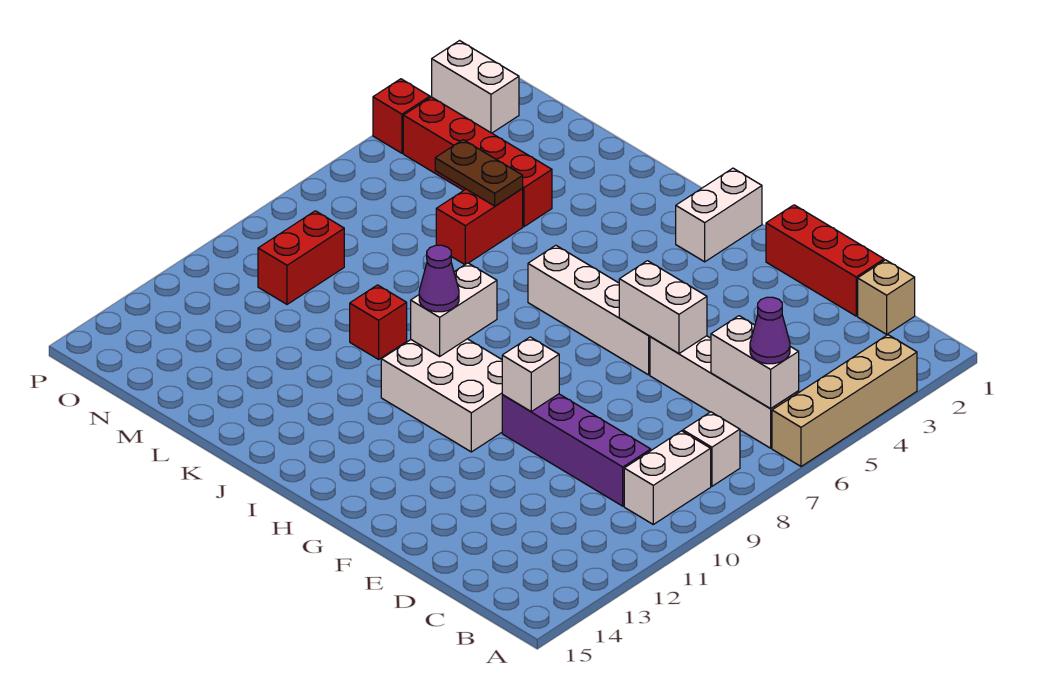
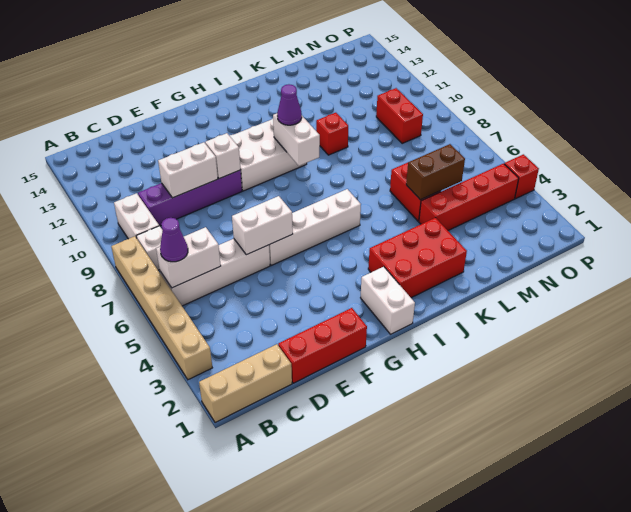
tan 1x4 brick [772,335,917,466] -> tan 1x6 brick [111,236,212,380]
tan 1x1 brick [858,260,915,334] -> tan 1x3 brick [199,344,292,423]
none -> red 2x3 brick [368,218,467,298]
brown 1x2 plate [435,140,523,206] -> brown 1x2 brick [406,144,465,200]
white 1x2 brick [432,41,519,133] -> white 1x2 brick moved to [158,142,218,198]

